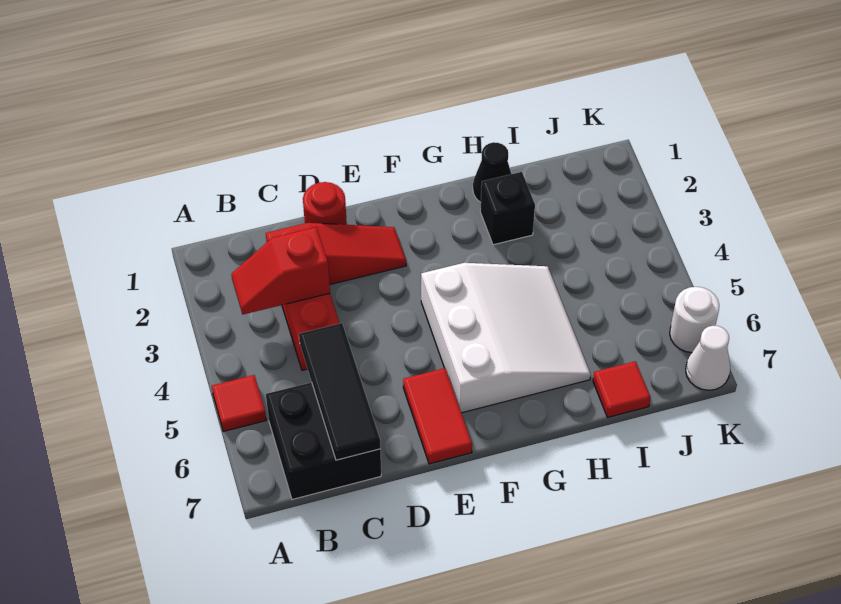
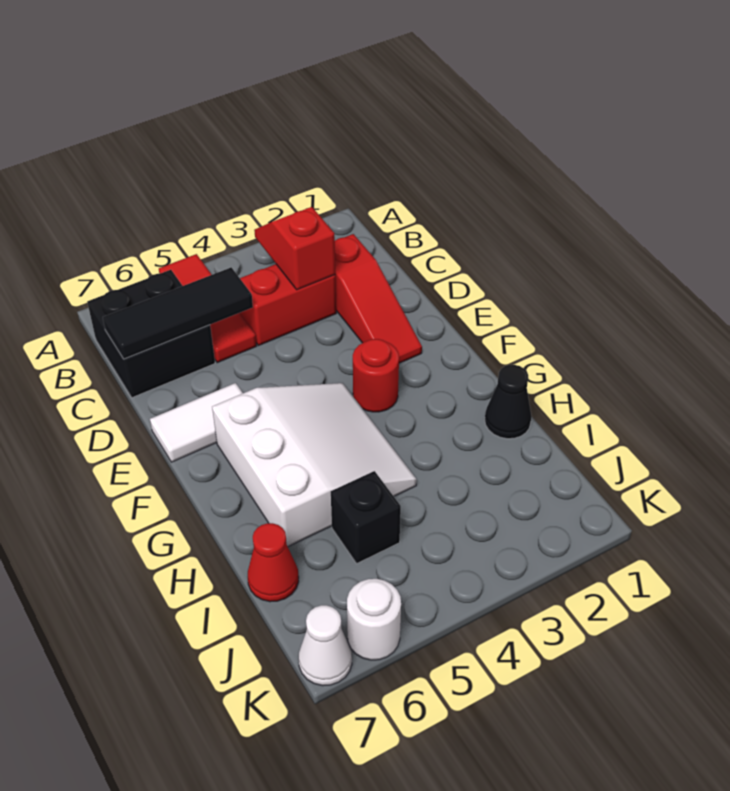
red 1x1 tile [212,375,266,431] -> red 1x3 tile [159,254,256,362]
red 1x1 round brick [303,182,347,225] -> red 1x1 round brick moved to [353,339,399,412]
red 1x2 tile [403,368,472,464] -> white 1x2 tile [150,383,243,462]
white 3x3 slope [421,263,591,413] -> white 3x3 slope turned to [212,383,417,547]
black 1x1 brick [480,172,535,245] -> black 1x1 brick moved to [331,471,401,563]
red 1x1 tile [593,361,651,417] -> red 1x1 cone [248,523,299,602]

